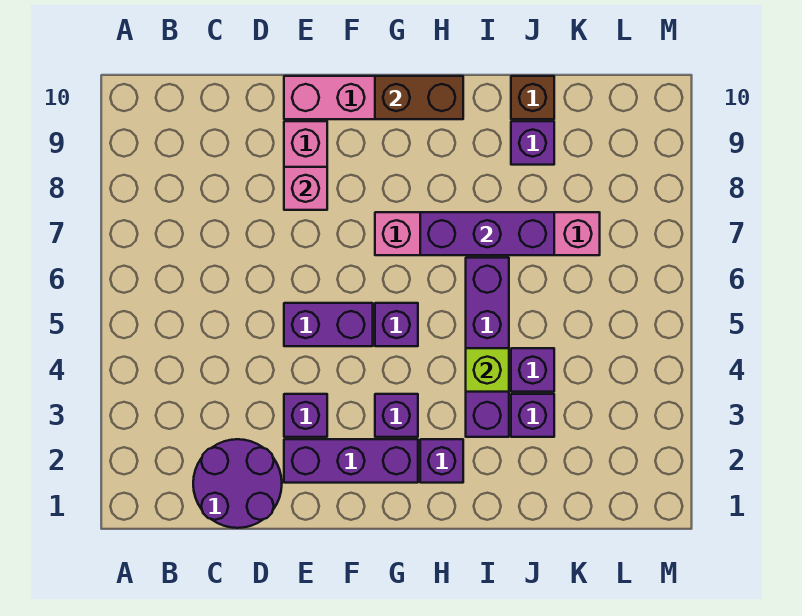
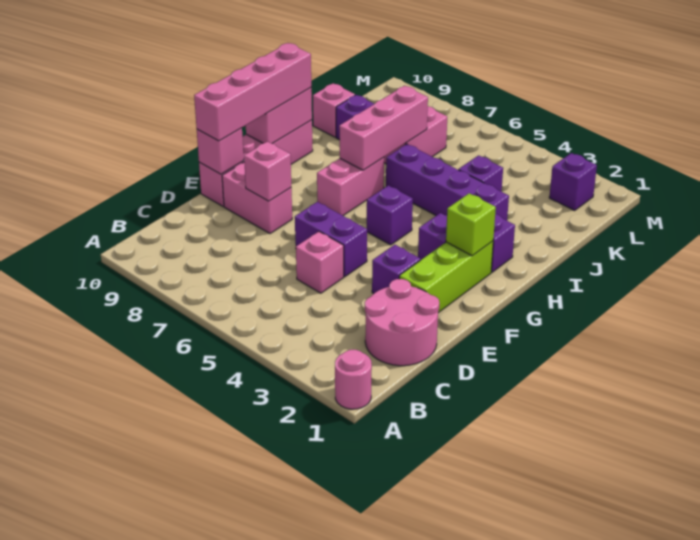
none -> pink 1x1 round brick [335,350,372,409]
purple 2x2 round brick [193,439,282,528] -> pink 2x2 round brick [365,279,439,366]
none -> pink 1x1 brick [296,232,344,293]
purple 1x3 brick [284,439,418,483] -> lime 1x3 brick [399,241,493,313]
purple 1x2 brick [284,303,373,346] -> purple 1x2 brick turned to [295,202,367,277]
none -> pink 1x1 brick [197,128,244,174]
none -> pink 1x4 brick [194,43,311,141]
brown 1x2 brick [375,76,463,119] -> pink 1x2 brick [246,88,312,143]
purple 1x3 brick [420,212,554,255] -> pink 1x3 brick [339,86,428,170]
lime 1x1 brick [466,348,509,392] -> lime 1x1 brick moved to [446,193,496,256]
purple 1x1 brick [511,394,554,437] -> purple 1x1 brick moved to [549,153,597,210]
brown 1x1 brick [511,76,554,119] -> pink 1x1 brick [313,83,355,137]

